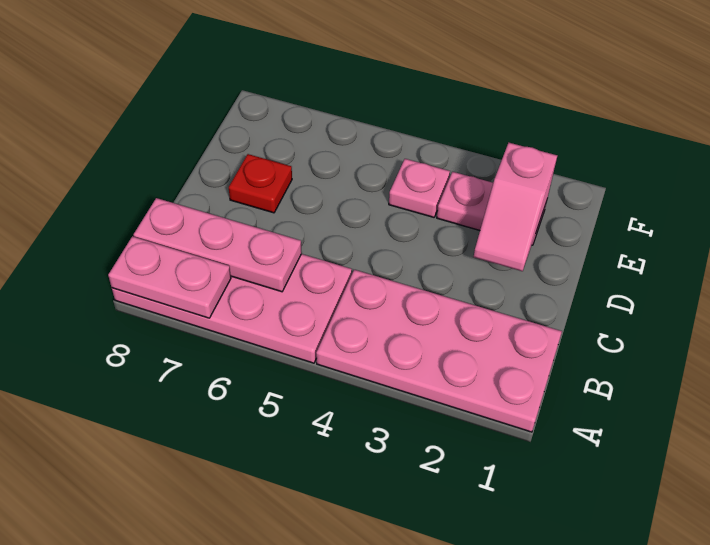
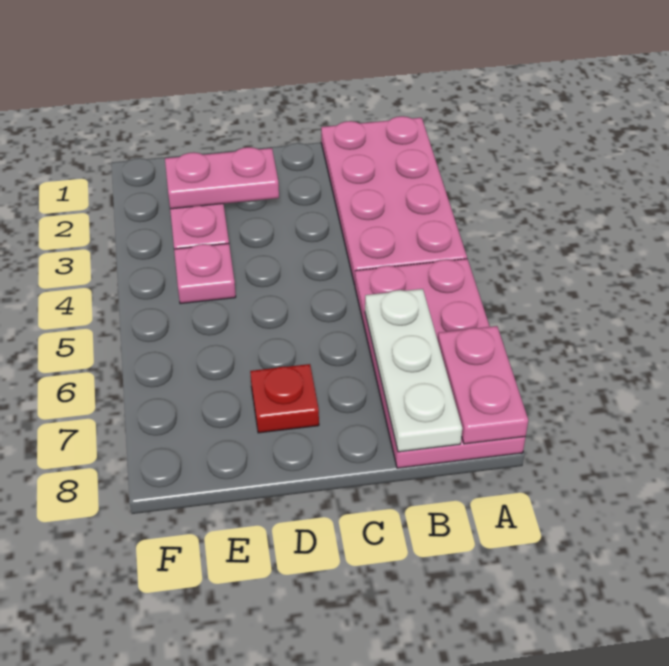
pink 1x3 plate [134,198,302,292] -> white 1x3 plate [365,289,462,452]
pink 1x2 slope [474,143,557,271] -> pink 1x2 plate [165,147,279,209]

